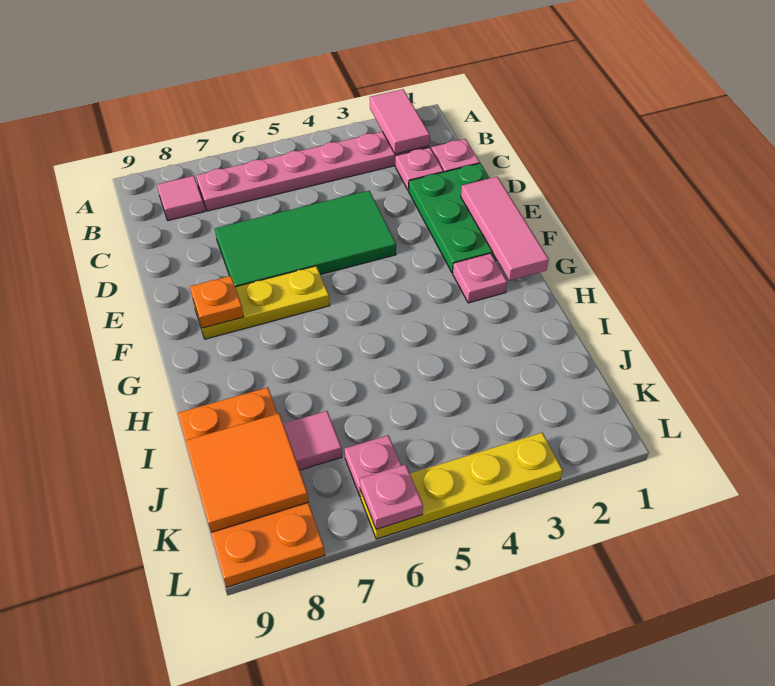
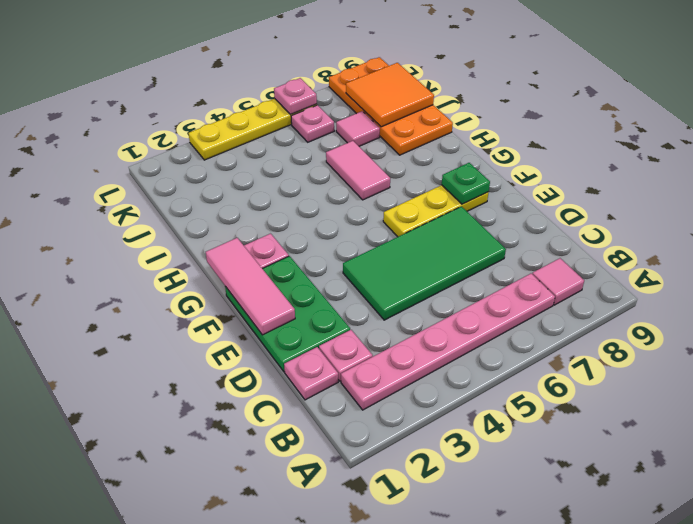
pink 1x2 tile [370,89,430,154] -> pink 1x2 tile moved to [326,141,390,200]
orange 1x1 plate [190,276,244,328] -> green 1x1 plate [442,163,490,204]

